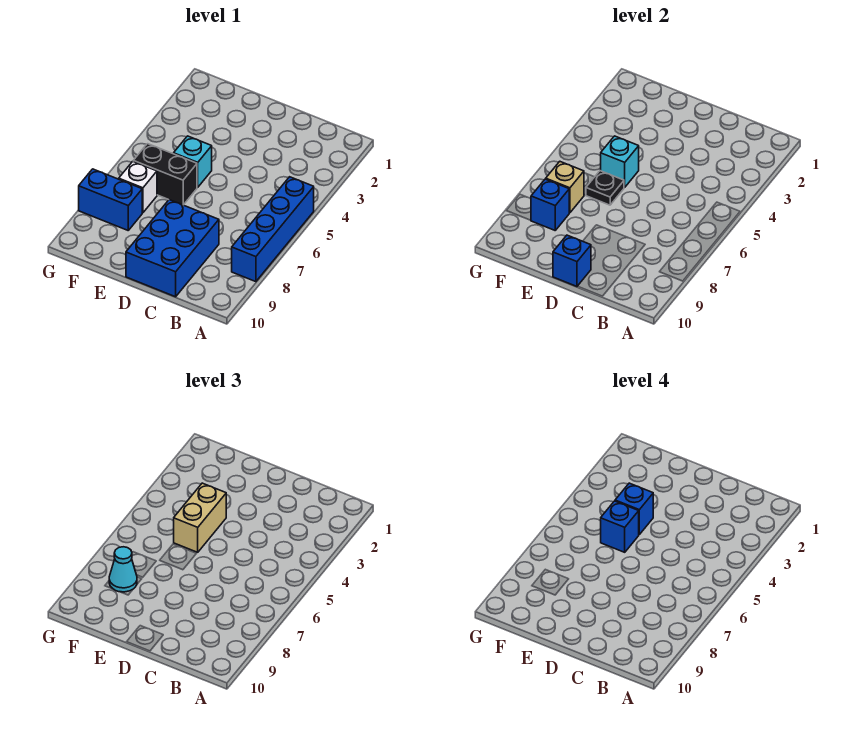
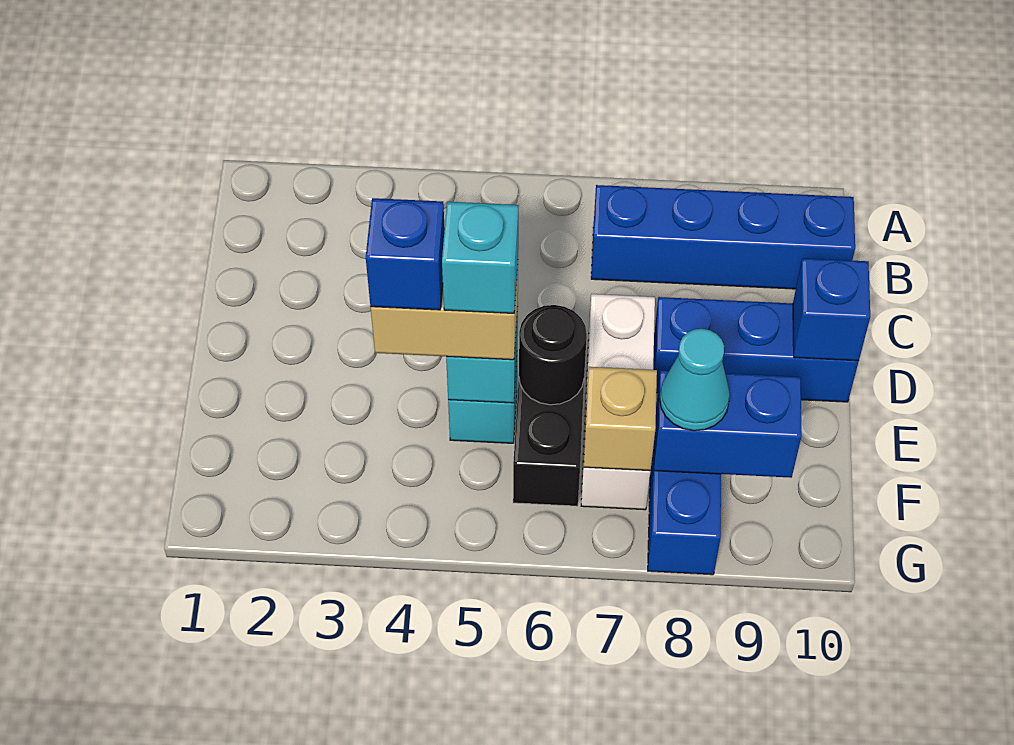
blue 1x4 brick [232,177,314,282] -> blue 1x4 brick moved to [591,185,855,289]
blue 2x3 brick [126,200,219,297] -> blue 1x3 brick [653,297,859,402]
blue 1x1 brick [601,501,639,552] -> cyan 1x1 brick [442,202,519,313]
black 1x1 plate [586,171,624,205] -> black 1x1 round brick [519,305,587,405]
white 1x1 brick [119,162,157,213] -> white 1x3 brick [581,294,655,510]
blue 1x1 brick [531,179,569,230] -> blue 1x2 brick [654,370,801,478]

